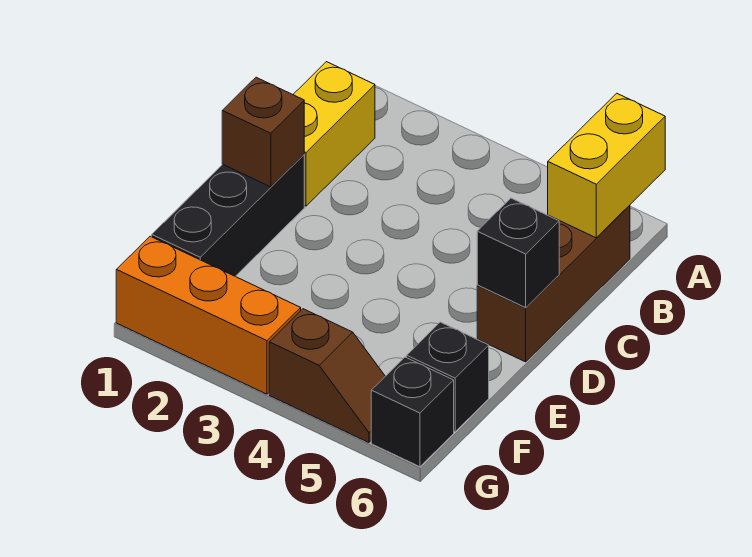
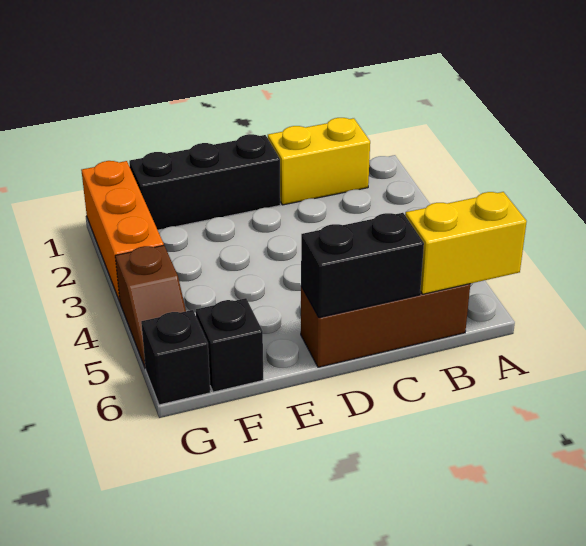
brown 1x1 brick [222,77,304,187] -> none
black 1x1 brick [477,198,559,308] -> black 1x2 brick [301,213,424,318]

